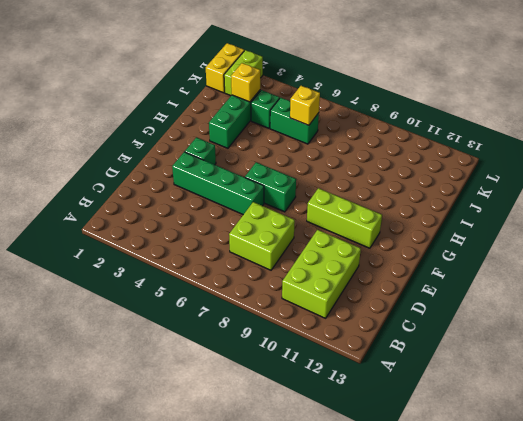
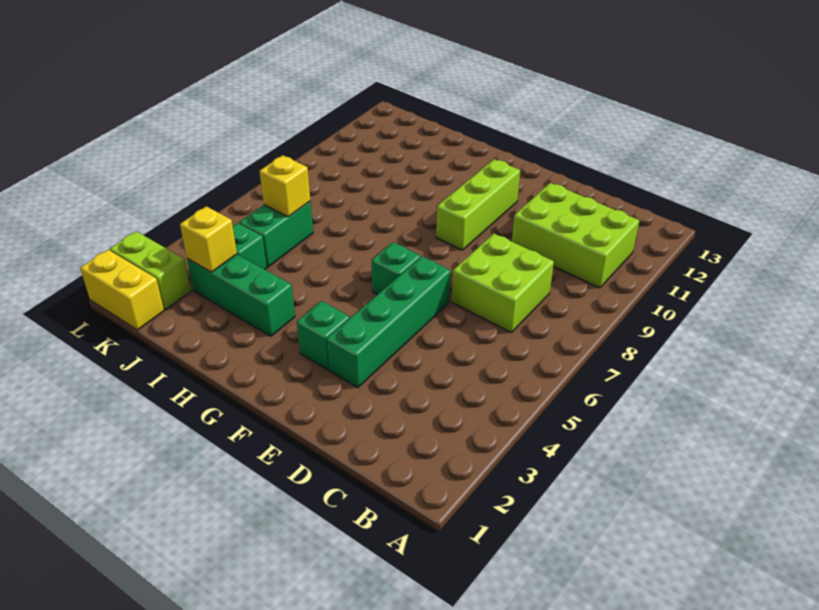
green 1x2 brick [245,162,296,212] -> green 1x1 brick [372,242,421,295]

